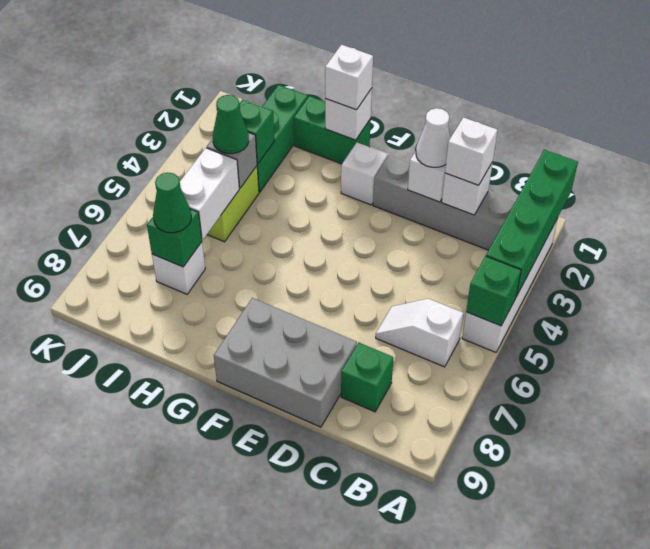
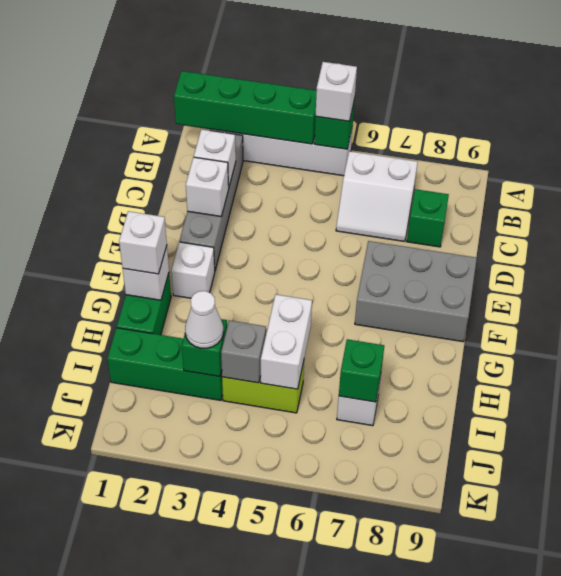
white 1x2 slope [376,299,463,367] -> white 2x2 slope [336,151,418,242]
white 1x1 brick [445,117,498,185] -> white 1x1 brick moved to [315,62,357,121]
white 1x1 cone [416,108,450,167] -> white 1x1 cone moved to [185,291,223,348]
grey 2x3 brick [214,298,357,427] -> grey 2x3 brick turned to [355,241,477,342]
green 1x1 cone [213,95,249,154] -> none
white 1x2 brick [180,148,239,240] -> white 1x2 brick turned to [261,294,312,389]
green 1x1 cone [153,172,191,233] -> none

